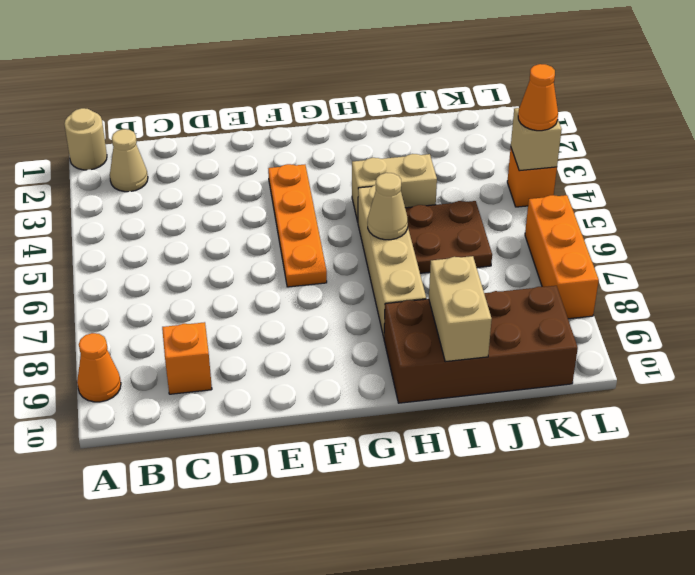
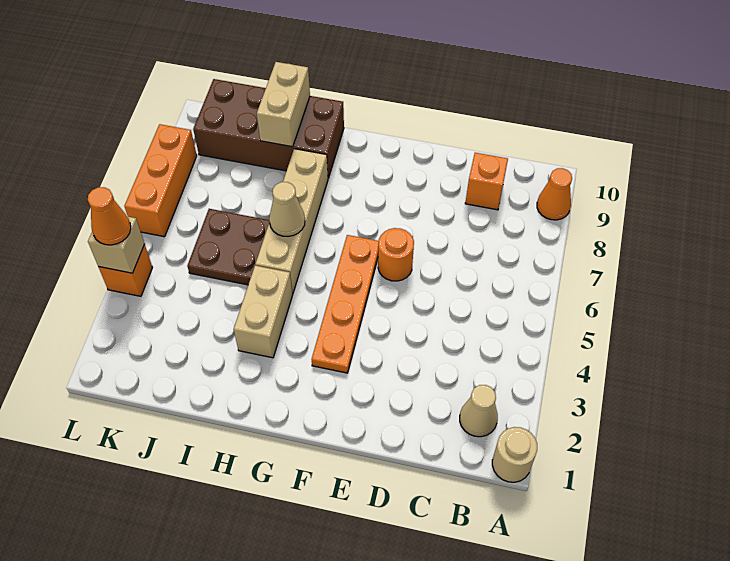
none -> orange 1x1 round brick [378,228,414,281]
tan 1x2 brick [352,154,437,222] -> tan 1x2 brick turned to [234,266,293,358]

